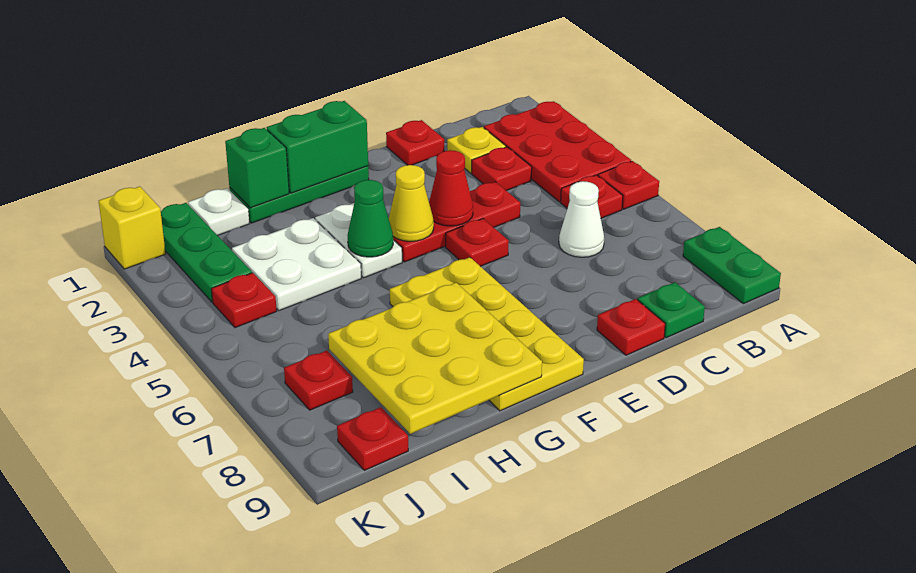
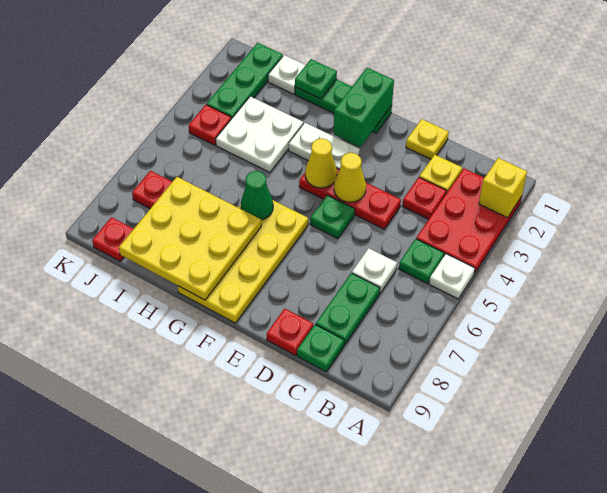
red 1x1 plate [598,161,659,209] -> white 1x1 plate [429,254,475,299]
green 1x2 plate [683,227,781,304] -> green 1x2 plate moved to [316,273,380,345]
red 1x1 plate [561,175,623,218] -> green 1x1 plate [399,239,444,284]
white 1x1 cone [559,181,604,257] -> white 1x1 plate [352,248,397,293]
red 1x1 plate [386,120,444,165] -> yellow 1x1 plate [406,119,449,159]
red 1x1 cone [429,150,473,226] -> yellow 1x1 cone [334,153,366,202]
red 1x1 plate [446,219,509,266] -> green 1x1 plate [310,195,355,238]
green 1x2 brick [266,101,368,193] -> green 1x2 brick turned to [334,68,394,147]
white 1x2 plate [315,203,402,278] -> white 1x2 plate turned to [289,123,360,169]
green 1x1 cone [347,180,393,257] -> green 1x1 cone moved to [241,171,273,220]
green 1x1 brick [225,128,289,208] -> green 1x1 plate [295,59,337,99]
yellow 1x1 brick [99,186,166,269] -> yellow 1x1 brick moved to [479,158,527,218]

